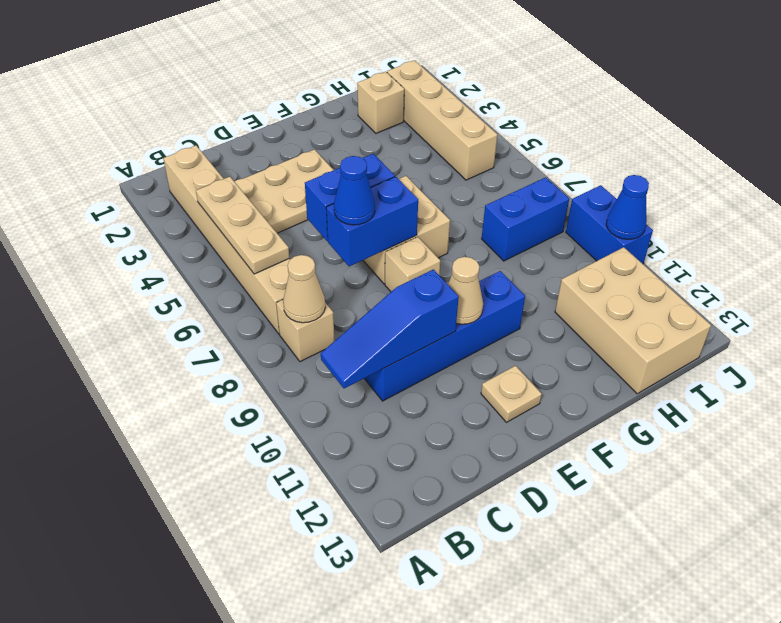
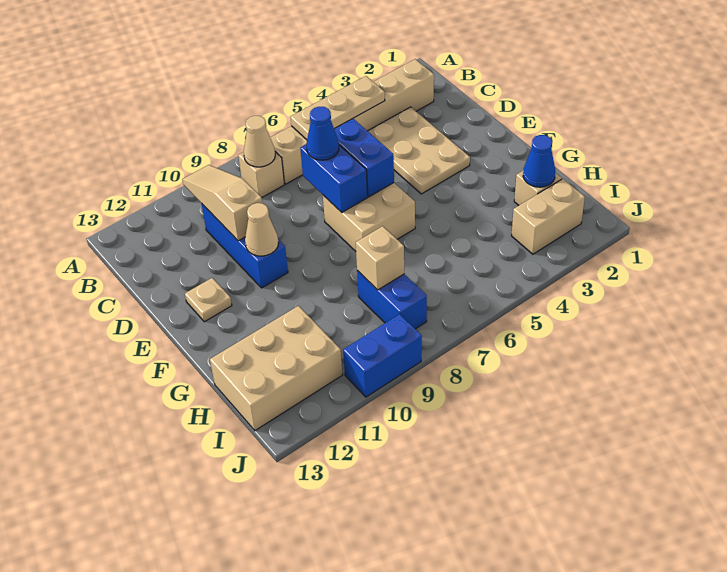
blue 1x3 slope [321,269,459,388] -> tan 1x3 slope [182,165,262,241]
blue 1x4 brick [364,271,525,401] -> blue 1x3 brick [202,204,288,288]
tan 1x1 brick [385,237,440,292] -> tan 1x1 brick moved to [356,226,404,290]
tan 1x4 brick [387,60,497,180] -> tan 1x2 brick [512,179,585,254]
blue 1x1 cone [606,175,649,239] -> blue 1x1 cone moved to [523,135,555,187]

